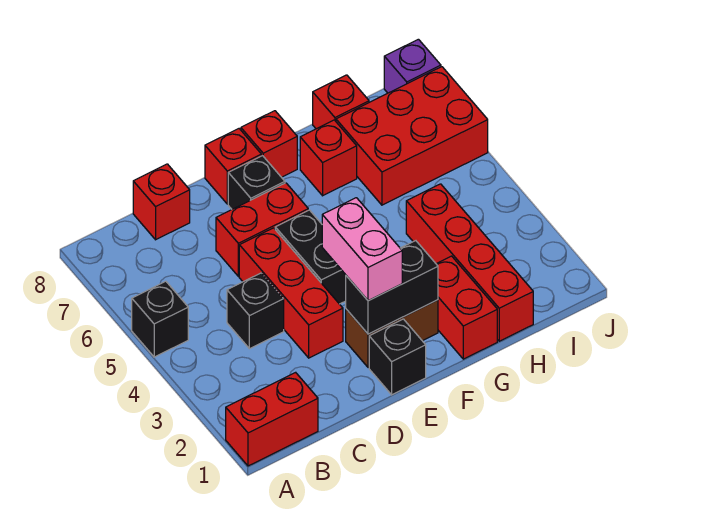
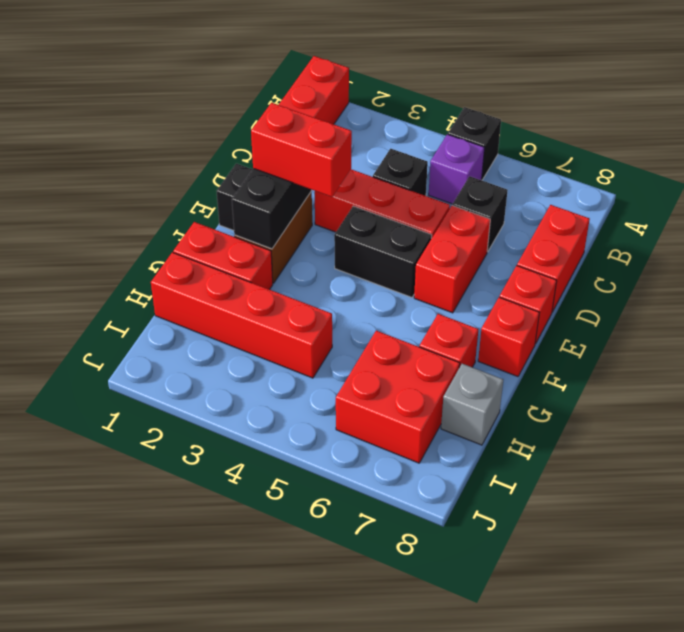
red 1x1 brick [133,164,190,240] -> red 1x2 brick [517,205,590,312]
pink 1x2 brick [322,198,402,301] -> red 1x2 brick [251,103,352,197]
black 1x1 brick [228,156,285,209] -> black 1x1 brick moved to [453,176,508,252]
red 2x3 brick [336,67,488,205] -> red 2x2 brick [336,331,460,463]
red 1x1 brick [313,75,369,129] -> grey 1x1 brick [441,364,503,445]
purple 1x1 brick [384,39,441,93] -> purple 1x1 brick moved to [429,134,485,204]

